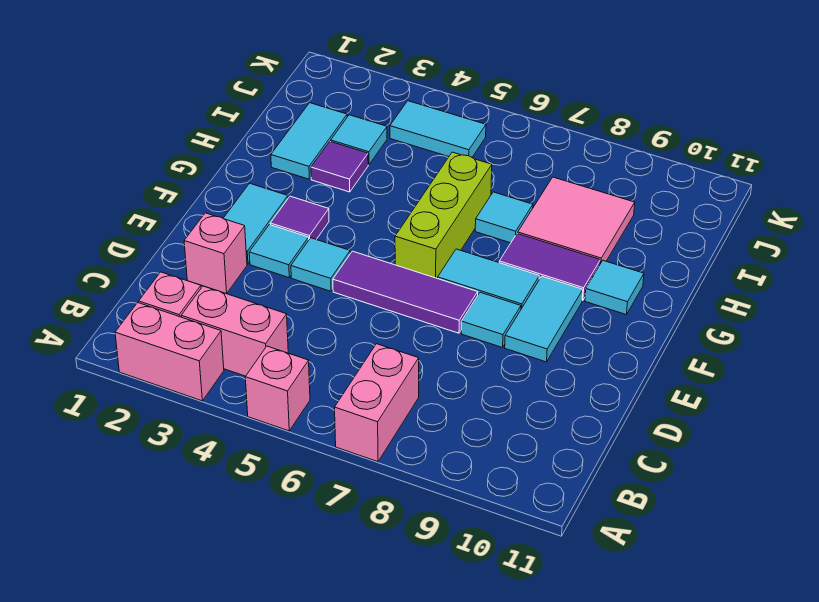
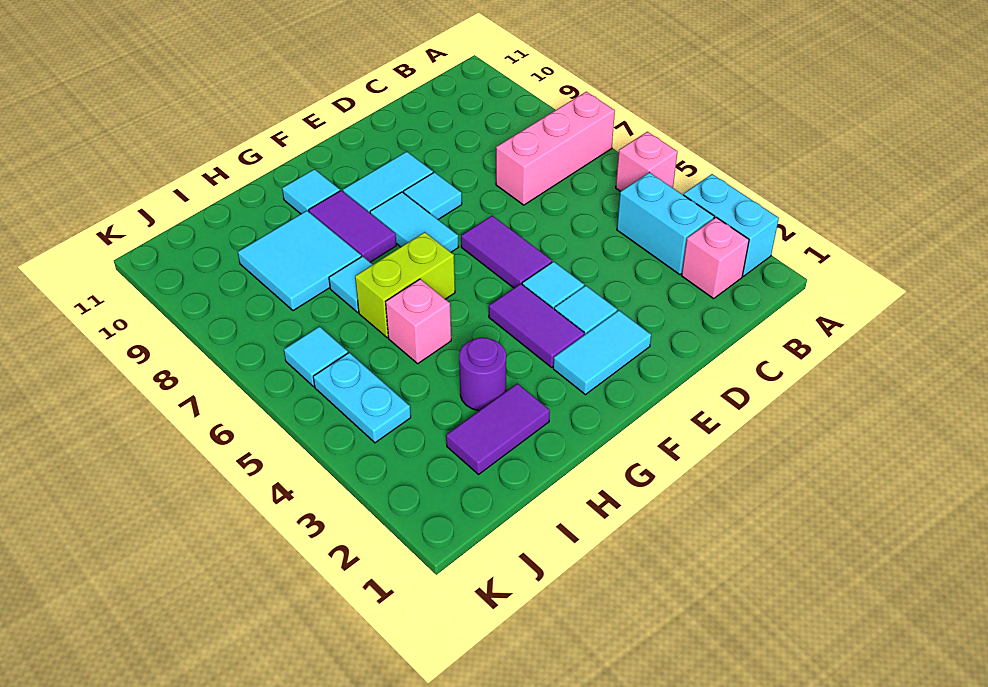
pink 1x2 brick [115,303,224,401] -> cyan 1x2 brick [683,174,779,276]
pink 1x2 brick [335,344,419,462] -> pink 1x3 brick [496,92,615,205]
pink 1x2 brick [181,286,288,376] -> cyan 1x2 brick [617,172,714,275]
pink 1x1 brick [184,213,247,294] -> pink 1x1 brick moved to [386,279,451,363]
purple 1x3 tile [333,251,478,333] -> purple 1x2 tile [461,216,552,288]
purple 1x1 tile [270,196,329,239] -> purple 1x2 tile [489,284,584,367]
lime 1x3 brick [395,152,492,279] -> lime 1x2 brick [355,232,455,338]
cyan 1x2 tile [271,103,347,179] -> purple 1x2 tile [446,384,550,474]
purple 1x1 tile [311,141,368,192] -> purple 1x1 round brick [459,338,506,411]
pink 2x2 tile [518,177,635,264] -> cyan 2x2 tile [238,211,361,311]
cyan 1x1 tile [331,115,387,165] -> cyan 1x1 tile moved to [284,326,348,387]
cyan 1x2 tile [390,101,486,157] -> cyan 1x2 plate [313,353,411,443]

